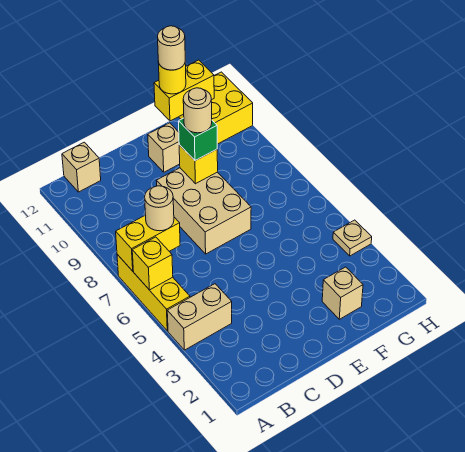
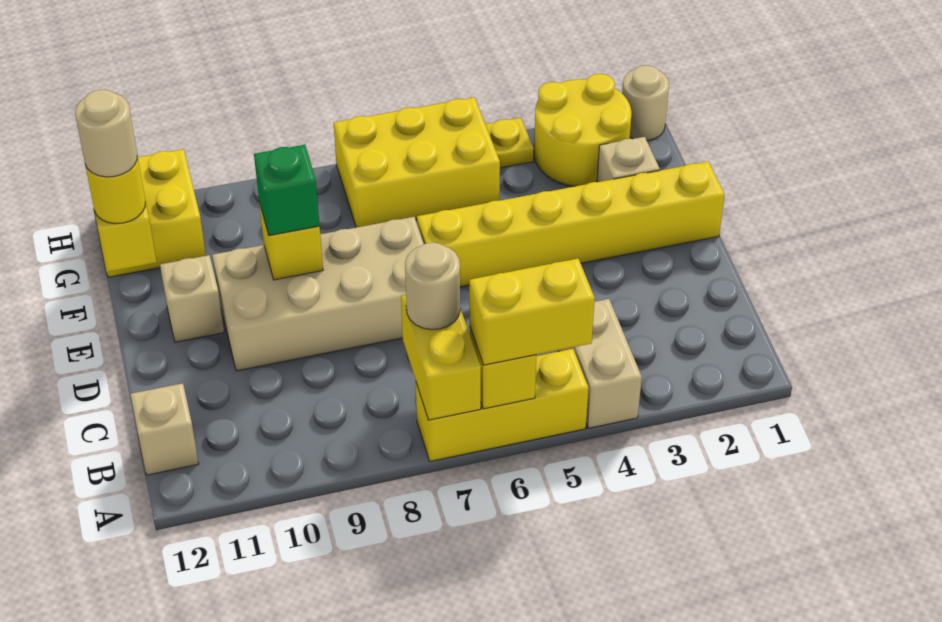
none -> yellow 1x2 brick [469,259,595,365]
tan 2x3 brick [156,168,251,254] -> tan 2x4 brick [212,217,424,371]
none -> yellow 1x6 brick [417,162,725,287]
tan 1x1 round brick [183,88,212,133] -> tan 1x1 round brick moved to [622,65,669,140]
none -> yellow 2x2 round brick [534,74,632,186]
none -> yellow 2x3 brick [334,97,500,228]
tan 1x1 plate [333,220,372,256] -> yellow 1x1 plate [485,118,534,168]

